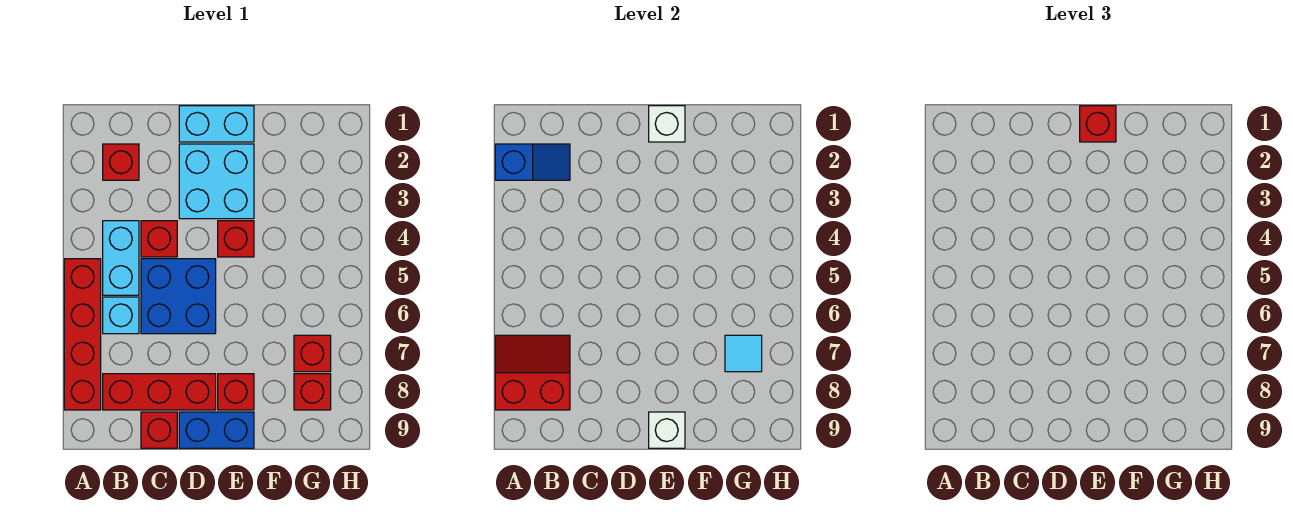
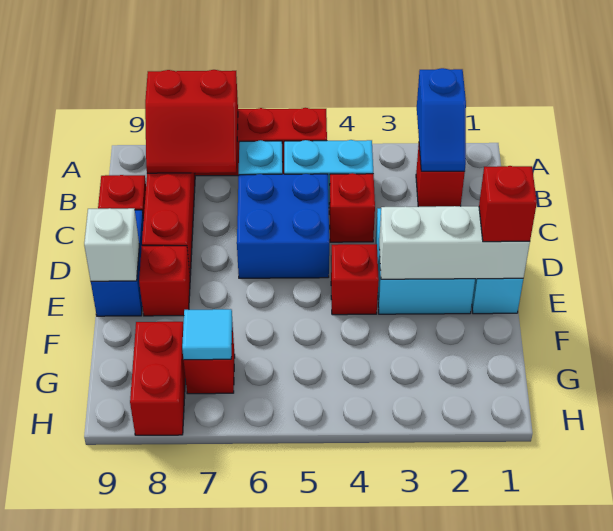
red 2x2 slope [495,335,570,410] -> red 2x2 slope turned to [145,70,238,173]
white 1x1 brick [649,106,685,142] -> white 1x3 brick [379,206,530,279]
red 1x1 brick [294,374,331,410] -> red 1x2 brick [130,322,185,435]

